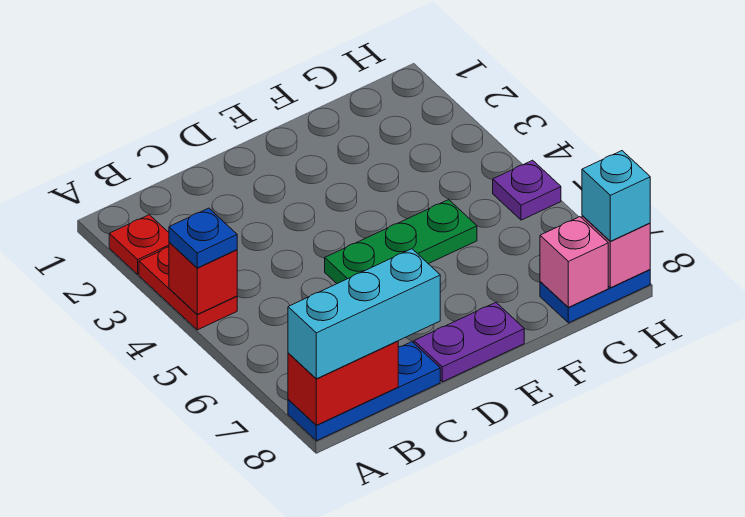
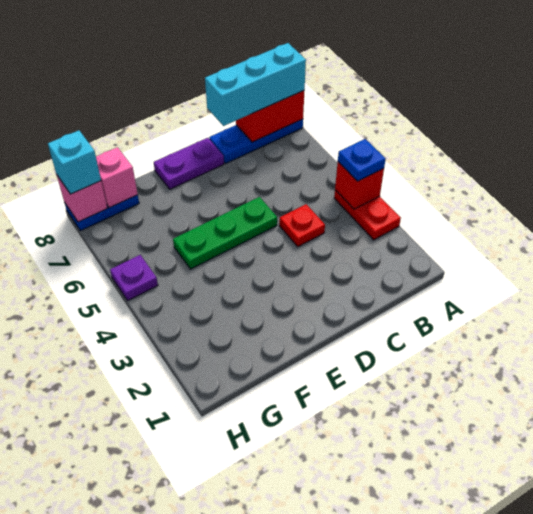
red 1x1 plate [109,215,169,274] -> red 1x1 plate moved to [279,204,325,247]

